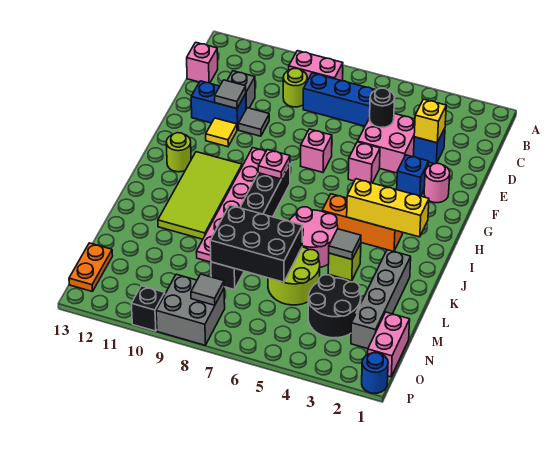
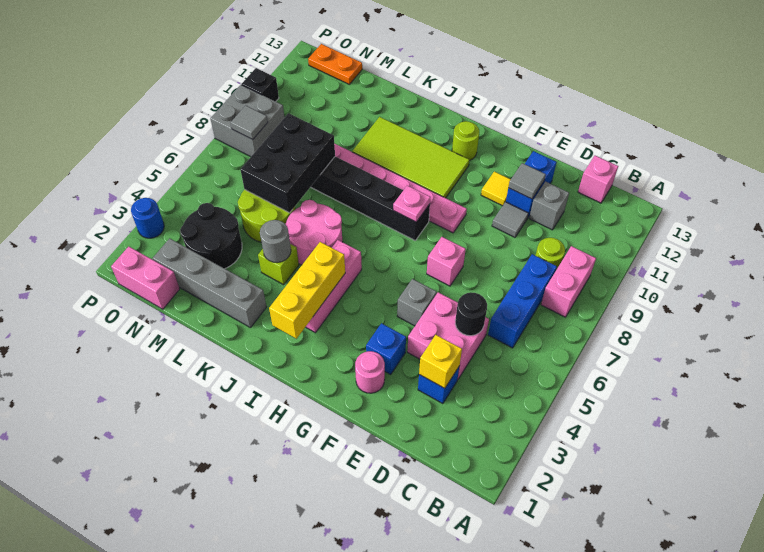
pink 1x1 brick [348,142,380,183] -> grey 1x1 brick [397,279,437,326]
orange 1x3 brick [322,194,402,251] -> pink 1x3 brick [306,240,362,333]
grey 1x1 tile [329,229,361,259] -> grey 1x1 round brick [260,220,291,263]
blue 1x1 round brick [362,353,388,393] -> blue 1x1 round brick moved to [131,198,164,238]

